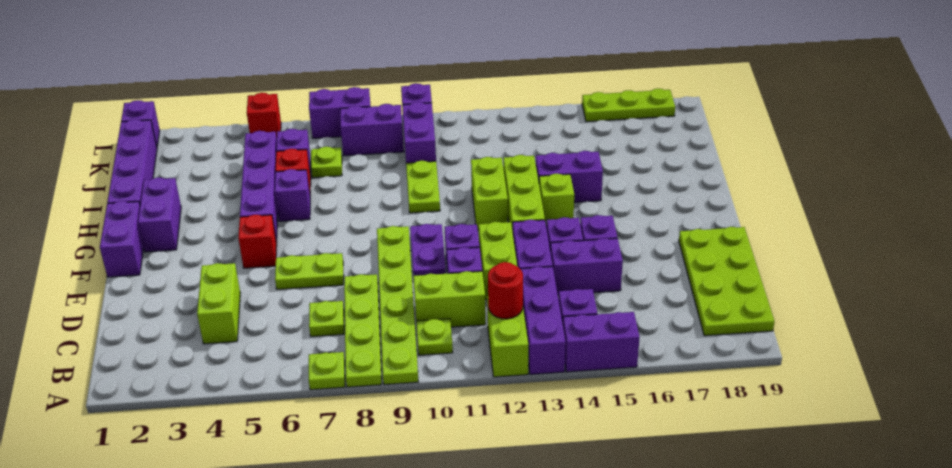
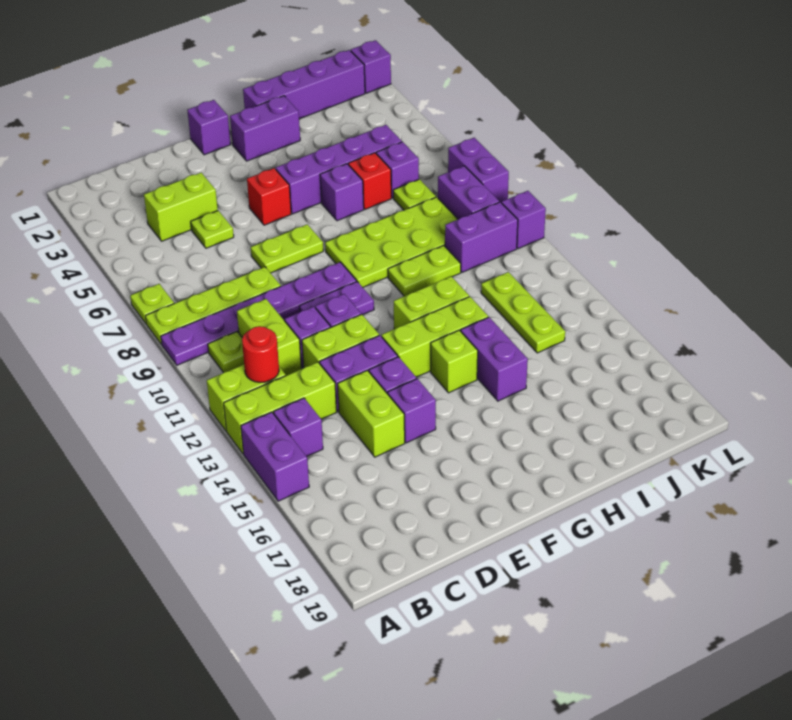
lime 1x6 plate [377,226,418,385] -> purple 1x6 plate [161,262,357,365]
purple 1x3 brick [521,267,566,374] -> lime 1x3 brick [224,362,337,454]
lime 2x4 plate [679,227,775,336] -> lime 2x4 plate moved to [325,197,458,287]
lime 1x1 plate [309,301,344,337] -> lime 1x1 plate moved to [191,211,234,248]
purple 1x2 brick [550,238,623,295] -> lime 1x2 brick [338,370,405,457]
lime 1x2 plate [275,253,344,289] -> lime 1x2 plate turned to [251,224,323,273]
purple 1x2 brick [100,201,144,277] -> purple 1x1 brick [187,100,231,155]
red 1x1 brick [247,93,281,138] -> none
lime 1x3 plate [582,88,675,122] -> lime 1x3 plate moved to [481,272,565,353]

